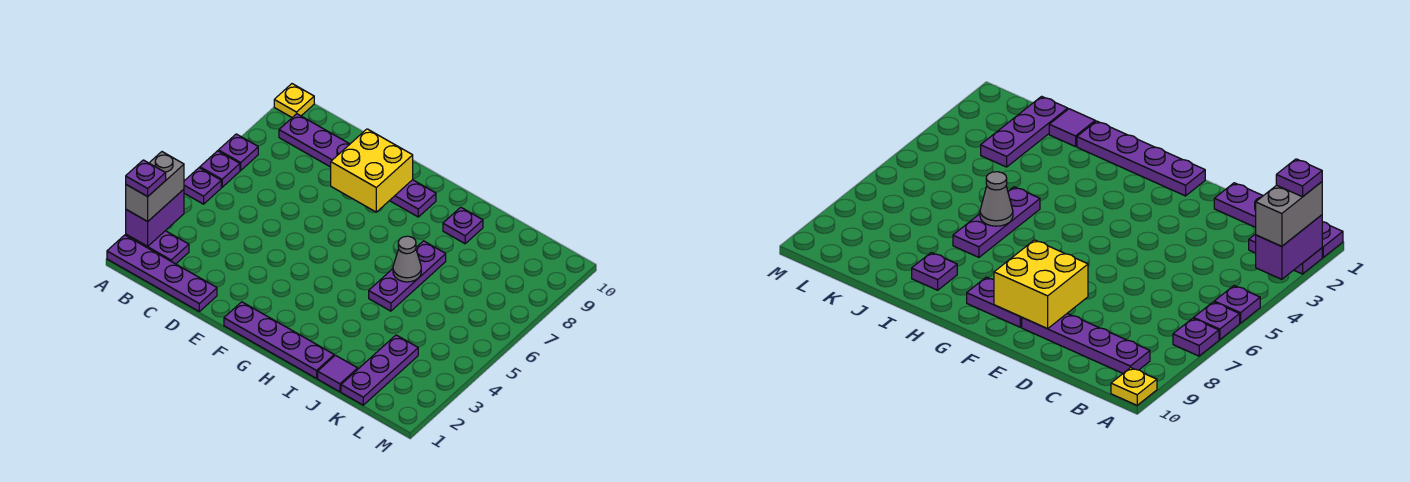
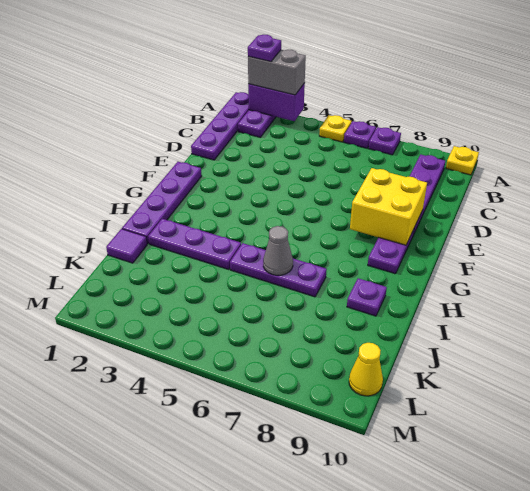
purple 1x1 plate [184,168,221,204] -> yellow 1x1 plate [319,115,351,142]
purple 1x3 plate [341,335,418,405] -> purple 1x3 plate moved to [148,219,241,270]
none -> yellow 1x1 cone [349,343,383,396]

